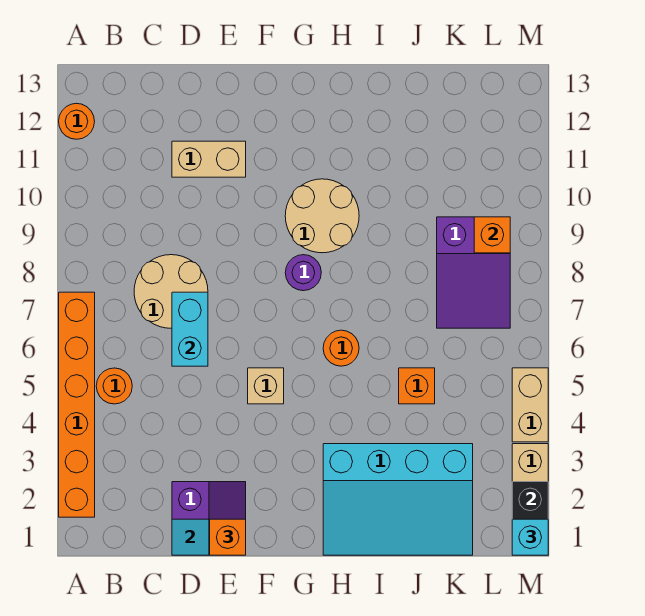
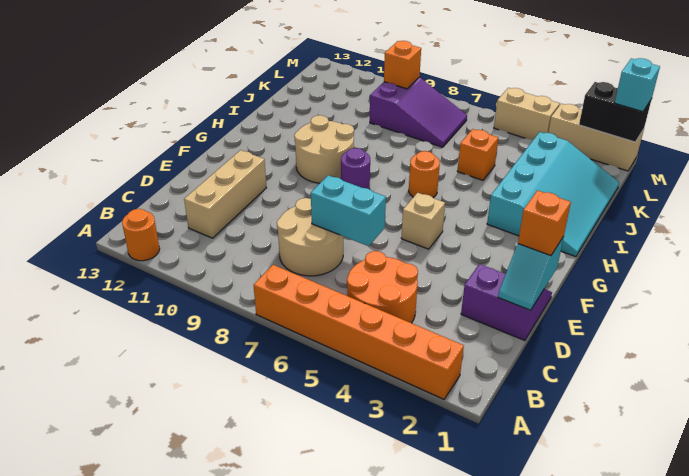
orange 1x1 round brick [96,368,132,404] -> orange 2x2 round brick [347,251,418,323]
tan 1x2 brick [172,141,246,177] -> tan 1x3 brick [184,150,266,238]

